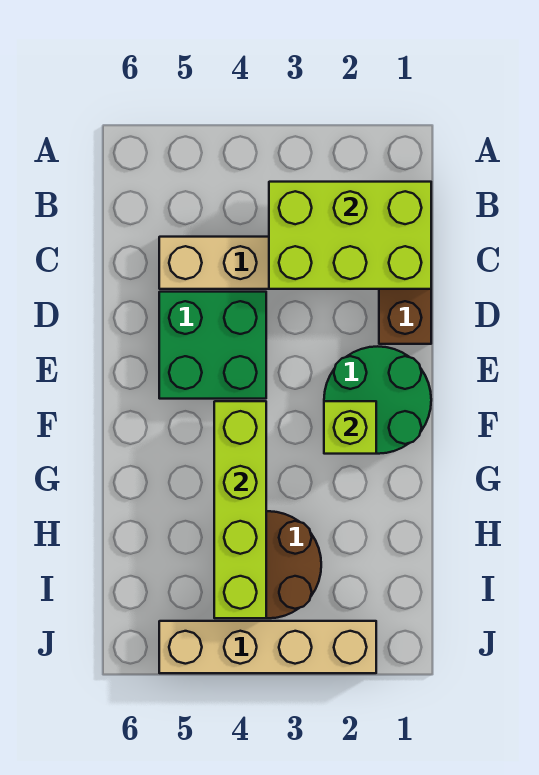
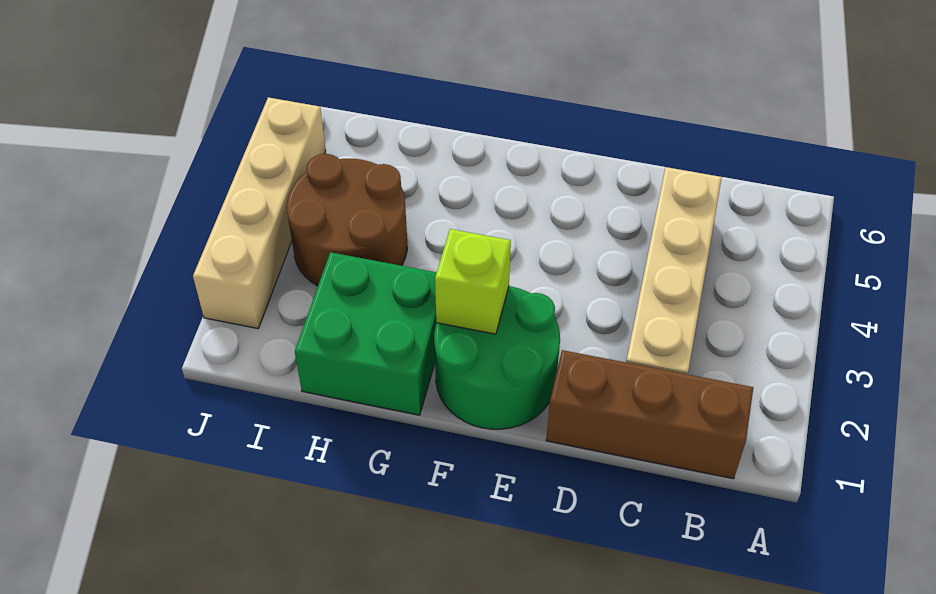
lime 2x3 brick [269,182,431,289] -> none
green 2x2 brick [159,292,266,399] -> green 2x2 brick moved to [295,252,437,415]
lime 1x4 brick [214,401,266,618] -> none

